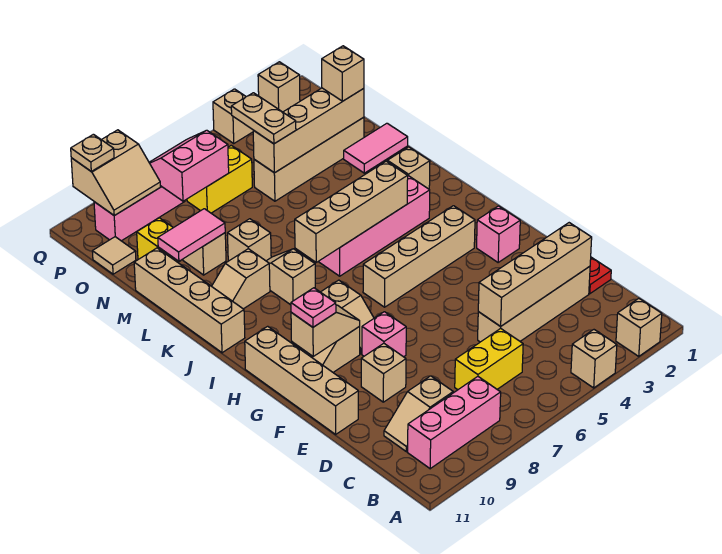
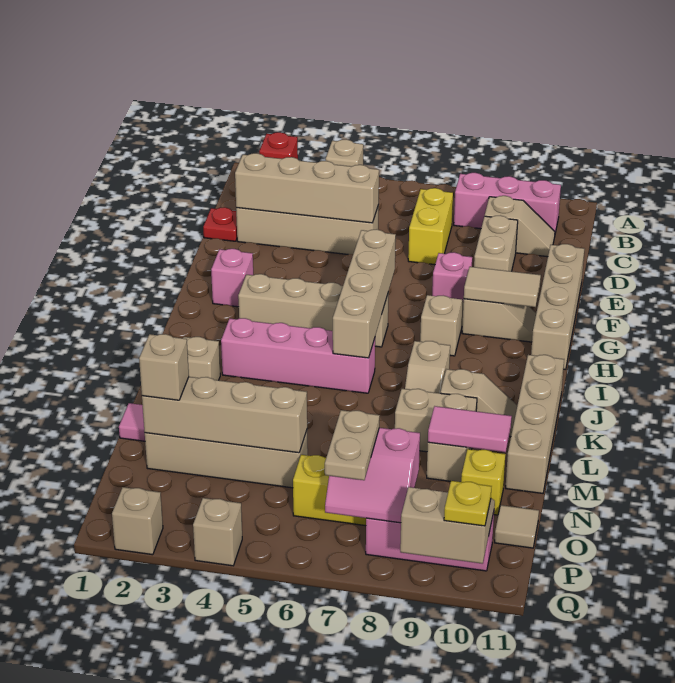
tan 1x1 brick [616,298,662,356] -> red 1x1 brick [259,132,298,159]
yellow 1x2 brick [455,328,523,390] -> yellow 1x2 brick turned to [408,188,453,265]
tan 1x1 brick [361,343,406,402] -> tan 1x2 brick [474,216,518,271]
tan 1x2 slope [291,305,360,356] -> tan 1x2 tile [464,267,541,307]
pink 1x1 plate [291,288,336,327] -> none
tan 1x4 brick [295,161,408,262] -> tan 1x4 brick turned to [333,230,396,358]
tan 1x1 brick [228,219,271,261] -> tan 1x2 brick [395,389,477,452]
tan 1x2 plate [231,93,296,144] -> tan 1x2 plate moved to [325,410,380,480]
tan 1x1 plate [71,134,114,171] -> yellow 1x1 plate [444,481,492,526]

